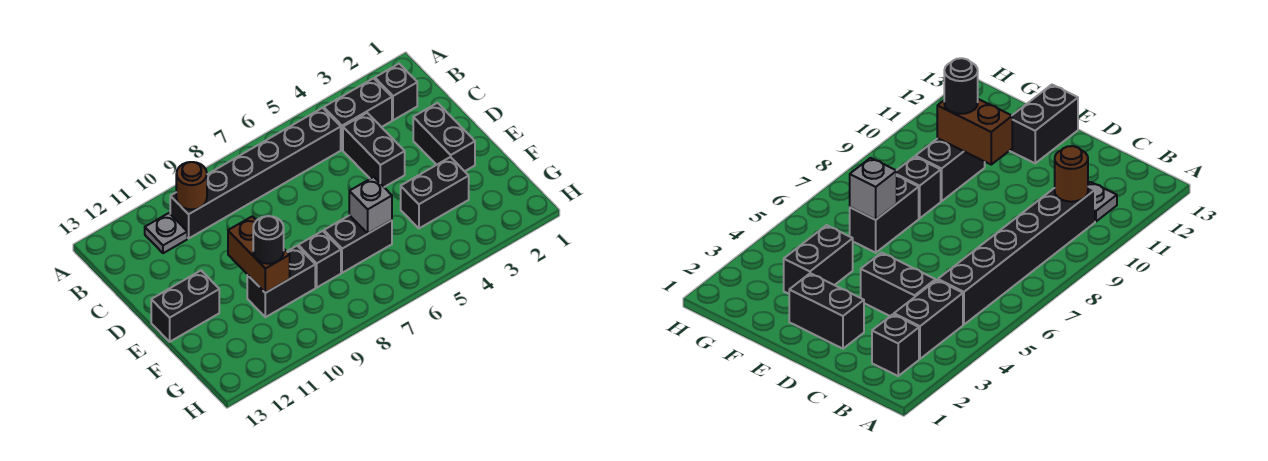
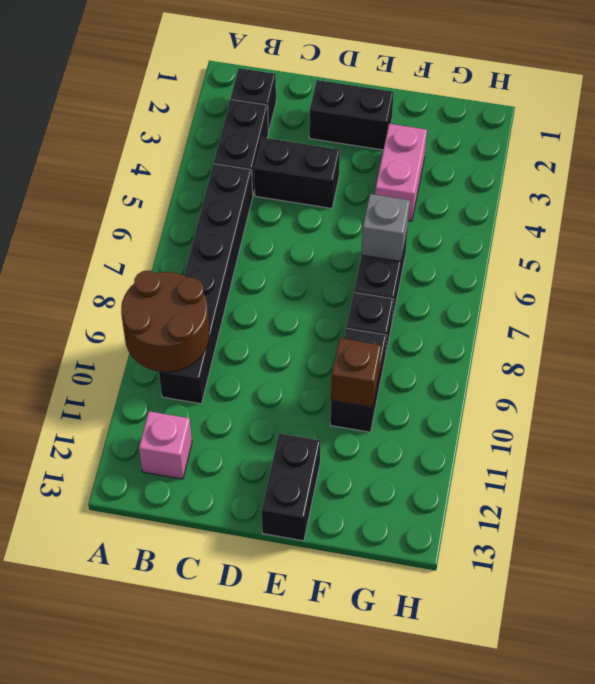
brown 1x1 round brick [176,162,207,209] -> brown 2x2 round brick [121,271,209,372]
grey 1x1 plate [145,213,187,253] -> none
none -> pink 1x1 brick [139,411,192,479]
brown 1x2 brick [228,216,290,293] -> brown 1x1 brick [331,338,381,407]
black 1x2 brick [401,157,469,228] -> pink 1x2 brick [375,124,427,221]
black 1x1 round brick [253,216,284,264] -> none

